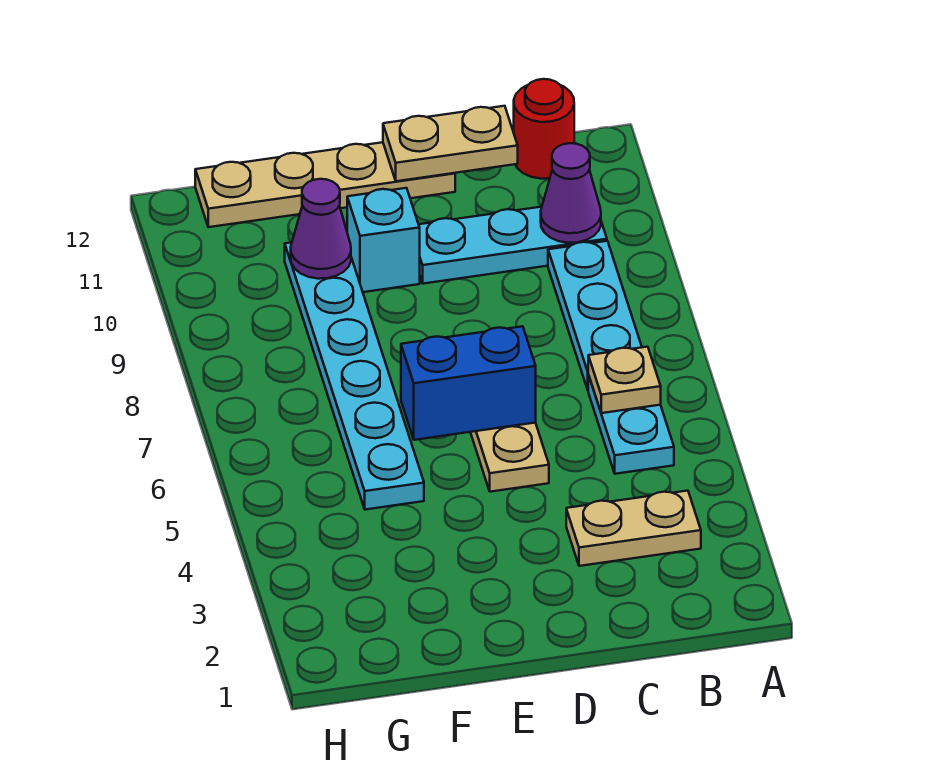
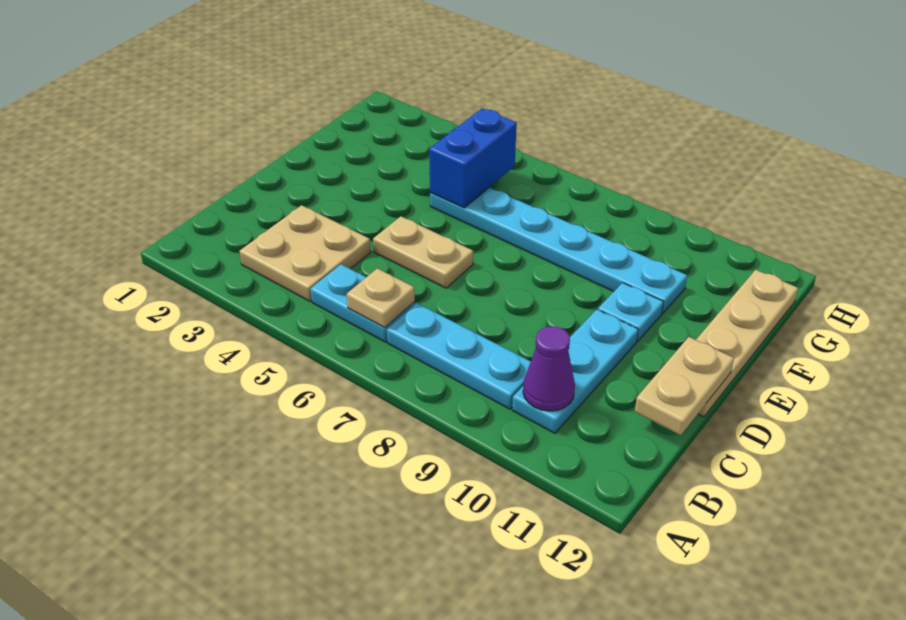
tan 1x2 plate [566,491,701,566] -> tan 2x2 plate [239,205,371,301]
red 1x1 round brick [514,79,574,179] -> none
blue 1x2 brick [401,326,536,440] -> blue 1x2 brick moved to [429,109,517,208]
cyan 1x1 brick [347,188,420,292] -> cyan 1x1 plate [598,283,663,342]
purple 1x1 cone [291,179,351,279] -> none

